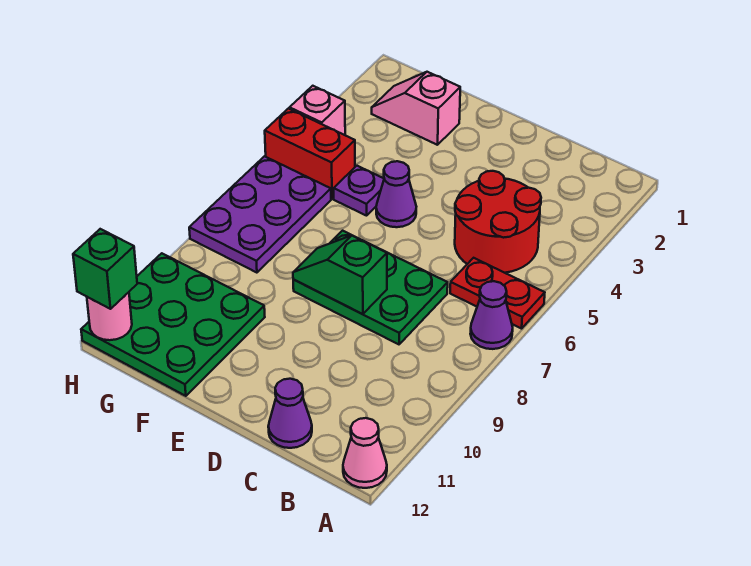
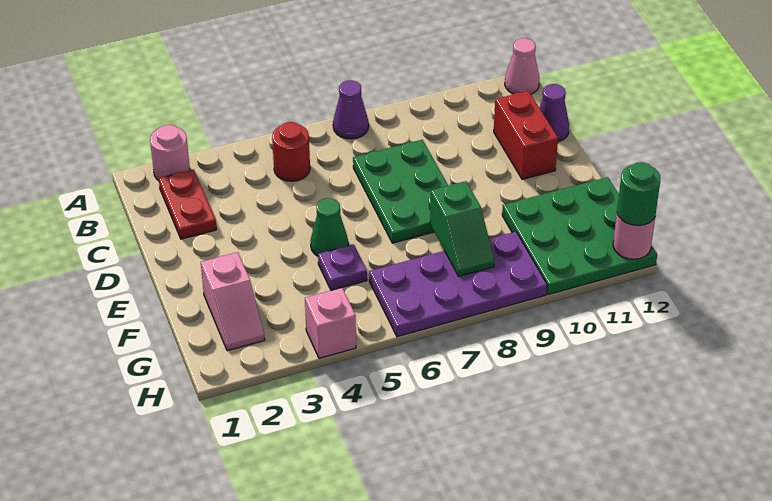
none -> pink 1x1 round brick [150,125,190,181]
red 1x2 plate [450,258,545,329] -> red 1x2 plate moved to [159,170,217,239]
red 2x2 round brick [455,171,541,273] -> red 1x1 round brick [272,122,310,181]
green 1x2 slope [293,236,387,314] -> green 1x2 slope moved to [430,181,494,276]
purple 1x1 cone [376,161,416,227] -> green 1x1 cone [311,198,348,256]
red 1x2 brick [265,109,355,199] -> red 1x2 brick moved to [494,91,558,179]
purple 2x3 plate [189,156,331,273] -> purple 2x4 plate [369,232,547,337]
green 1x1 brick [73,229,137,309] -> green 1x1 round brick [617,162,660,226]

